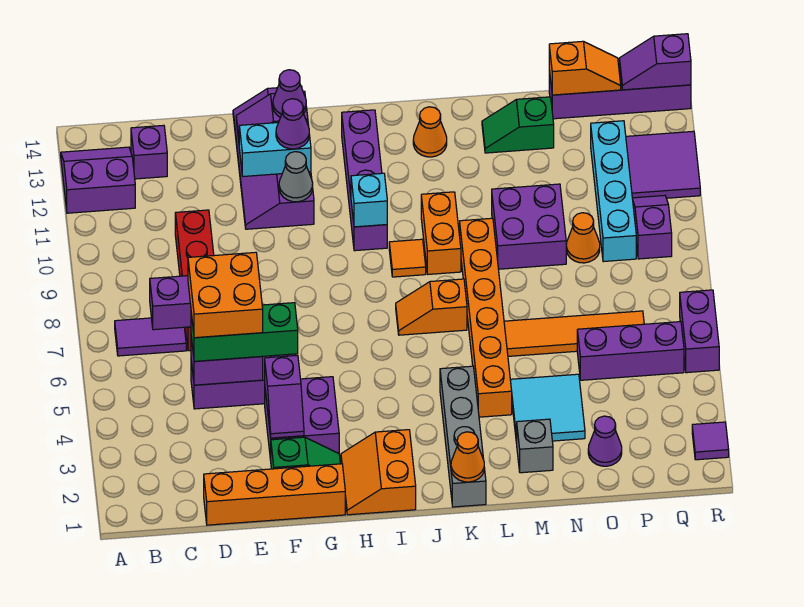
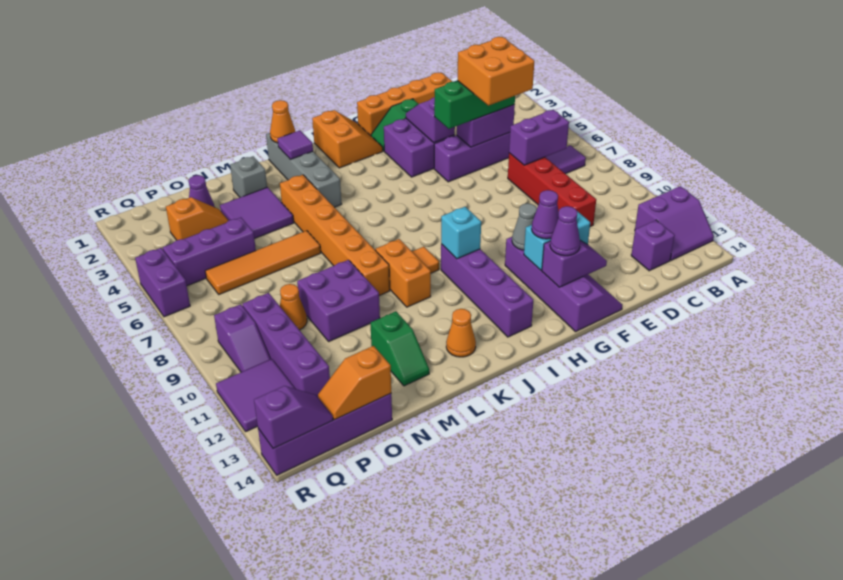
orange 1x2 slope [396,279,467,335] -> orange 1x2 slope moved to [166,197,229,240]
cyan 2x2 tile [510,374,585,443] -> purple 2x2 tile [220,187,294,239]
green 1x2 slope [482,97,554,153] -> green 1x2 slope turned to [370,311,429,386]
cyan 1x4 brick [591,121,636,262] -> purple 1x4 brick [242,293,330,397]
purple 1x1 tile [692,422,729,460] -> purple 1x1 tile moved to [278,130,313,160]

